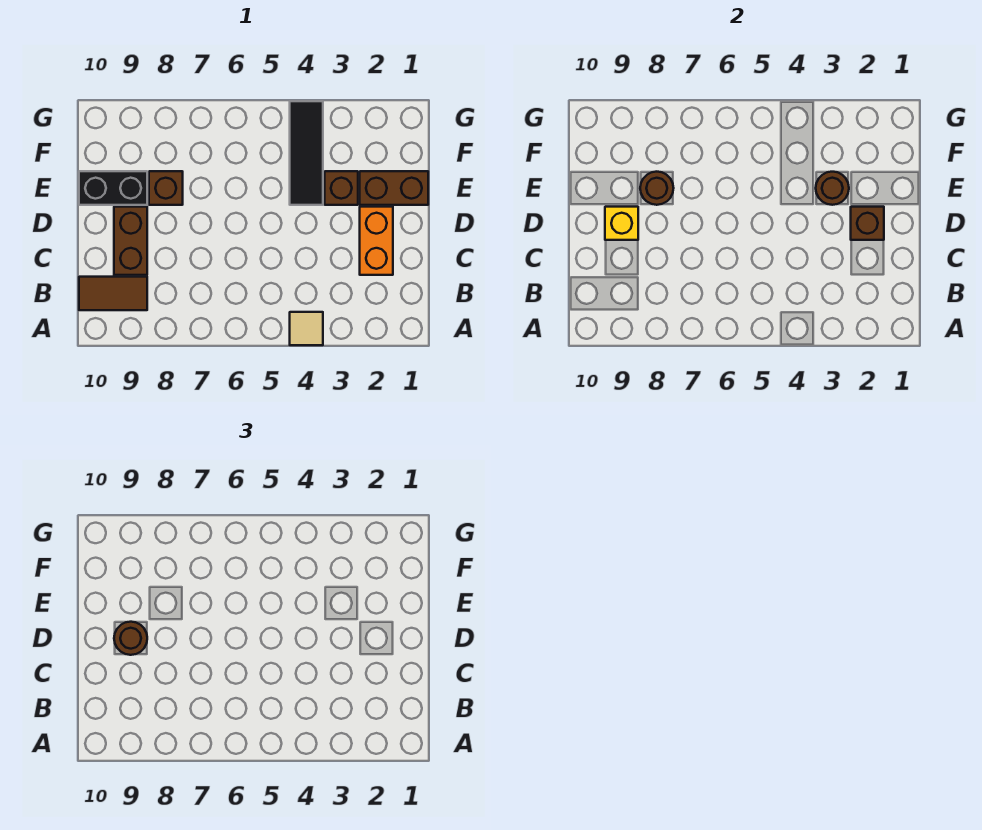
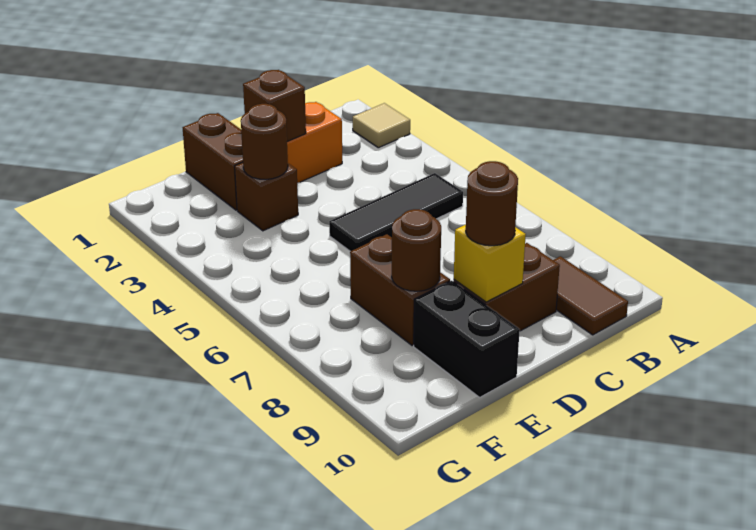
tan 1x1 tile [290,312,323,345] -> tan 1x1 tile moved to [353,103,410,148]
black 1x3 tile [290,101,323,205] -> black 1x3 tile moved to [329,173,463,251]
brown 1x1 brick [149,171,183,205] -> brown 1x2 brick [350,234,450,346]

